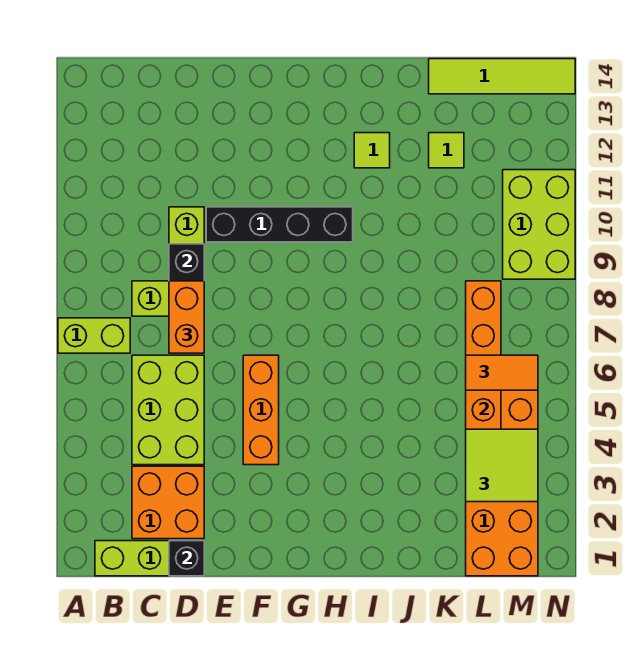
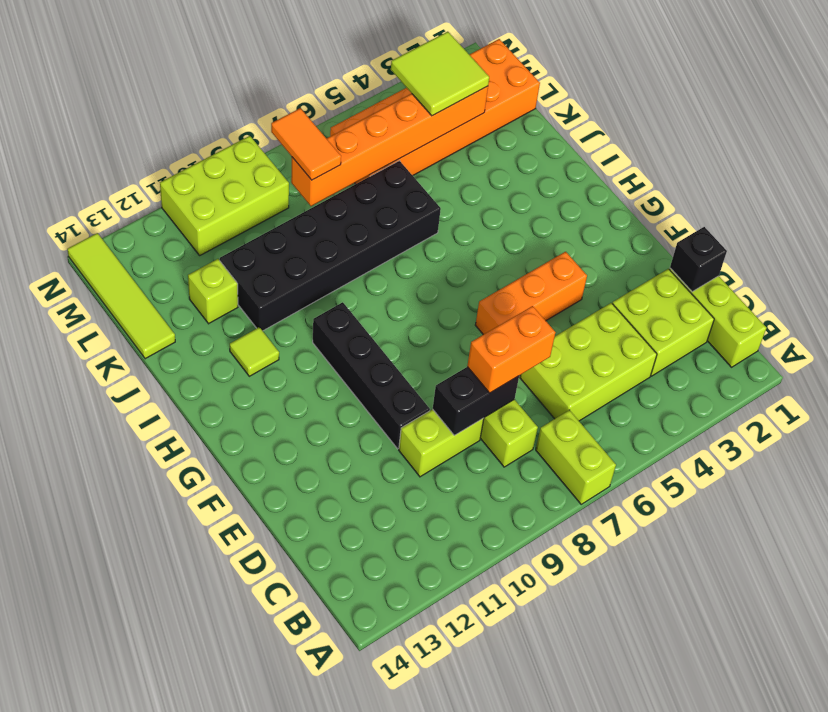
orange 2x2 brick [132,466,204,539] -> lime 2x2 brick [612,269,714,376]
none -> black 2x6 brick [220,161,441,331]
lime 1x1 tile [429,133,464,168] -> lime 1x1 brick [188,259,238,324]
orange 1x2 tile [466,355,538,390] -> orange 1x2 tile moved to [271,108,341,180]

